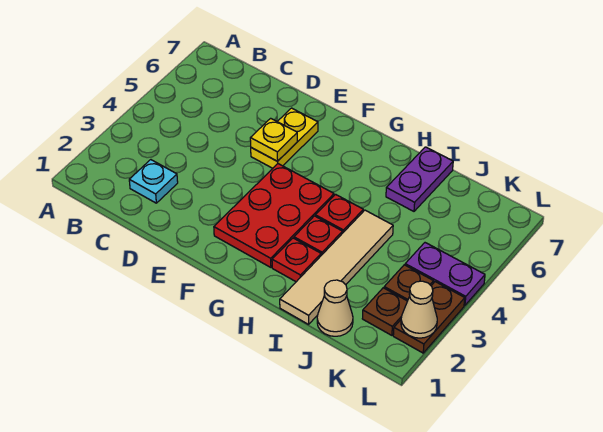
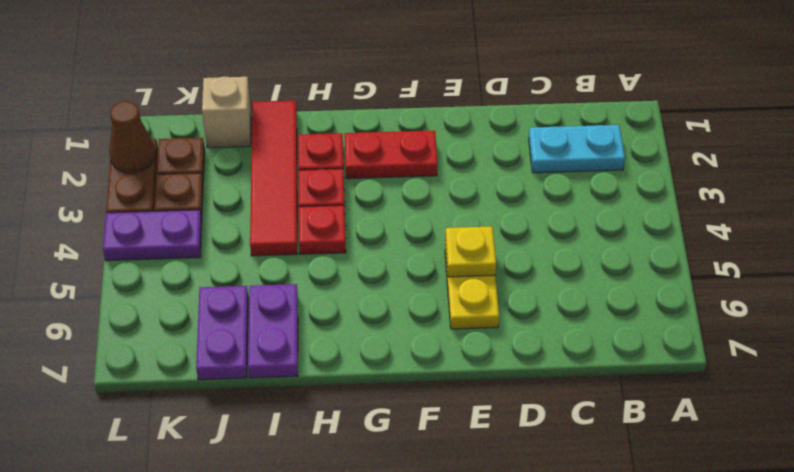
cyan 1x1 plate [129,160,178,203] -> cyan 1x2 plate [529,125,625,173]
red 2x3 plate [214,164,334,267] -> red 1x2 plate [345,130,438,179]
tan 1x4 tile [280,210,393,324] -> red 1x4 tile [250,100,297,256]
tan 1x1 cone [317,280,353,336] -> tan 1x1 brick [202,77,251,148]
none -> purple 1x2 plate [196,286,248,380]
tan 1x1 cone [401,281,437,338] -> brown 1x1 cone [109,101,155,173]

